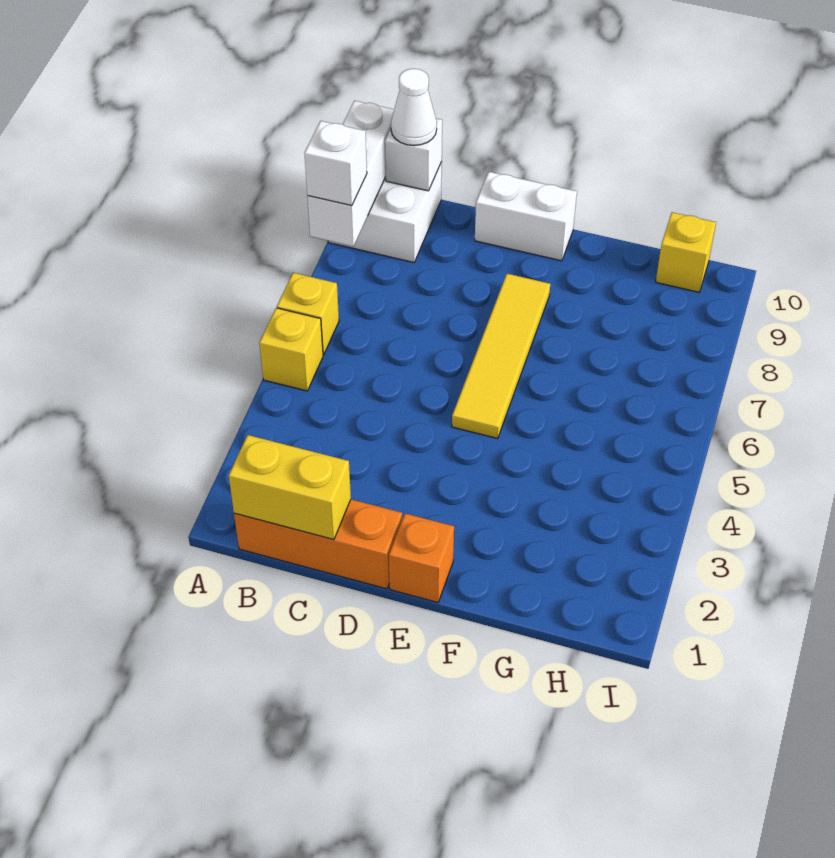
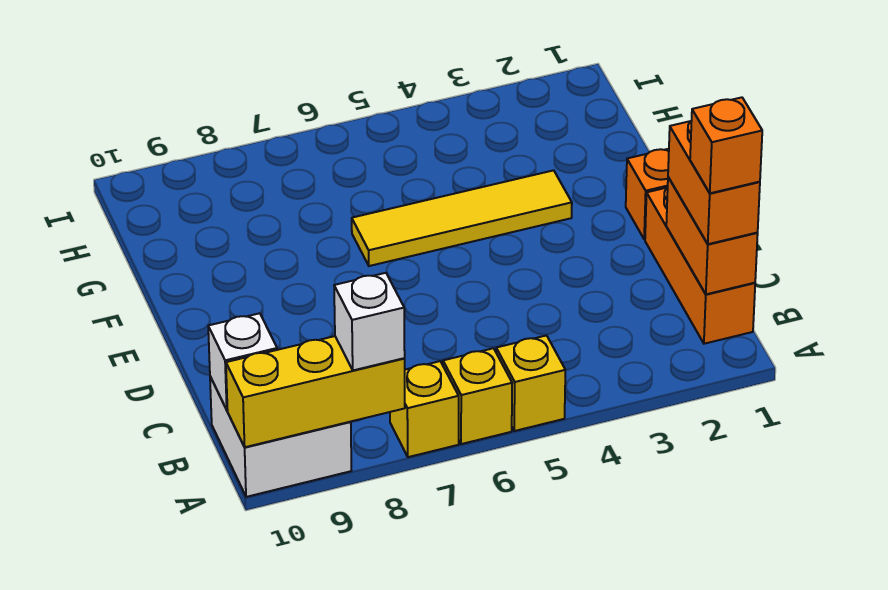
white 1x3 brick [307,101,394,246] -> yellow 1x3 brick [226,336,405,447]
yellow 1x2 brick [229,435,351,539] -> orange 1x2 brick [666,177,758,294]
none -> orange 1x2 brick [668,121,760,244]
none -> orange 1x1 brick [690,97,762,193]
white 1x1 cone [391,69,437,146] -> none
white 1x2 brick [475,172,577,261] -> none
yellow 1x4 tile [452,274,550,438] -> yellow 1x4 tile moved to [352,170,572,266]
yellow 1x1 brick [656,212,716,292] -> yellow 1x1 brick moved to [390,361,459,457]

